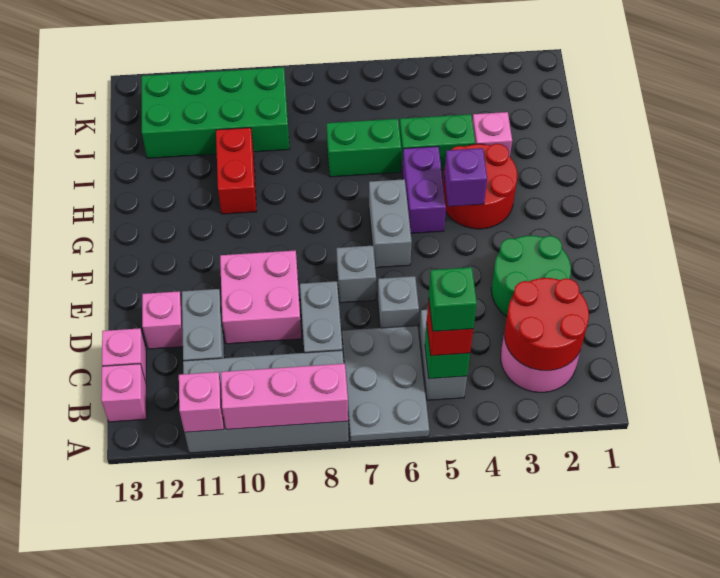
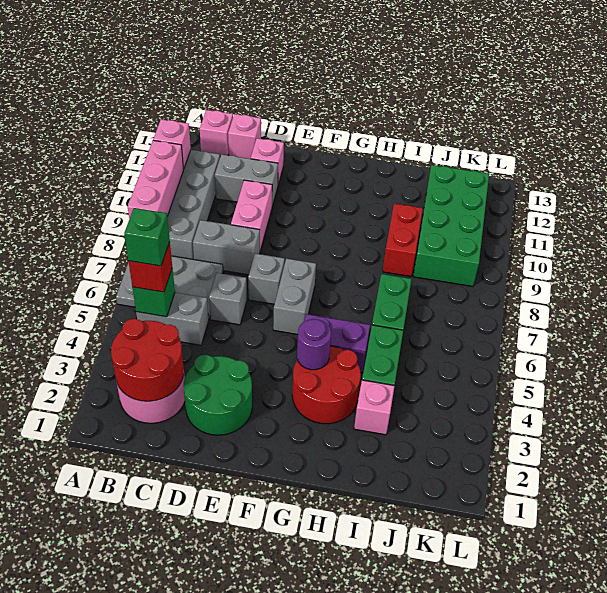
pink 2x2 brick [220,250,302,344] -> pink 1x2 brick [231,180,272,251]
grey 1x2 brick [369,179,412,268] -> grey 1x2 brick turned to [273,259,316,334]
purple 1x1 brick [444,148,487,206] -> purple 1x1 round brick [297,319,331,370]
red 1x2 brick [216,128,257,214] -> red 1x2 brick turned to [383,204,423,277]

